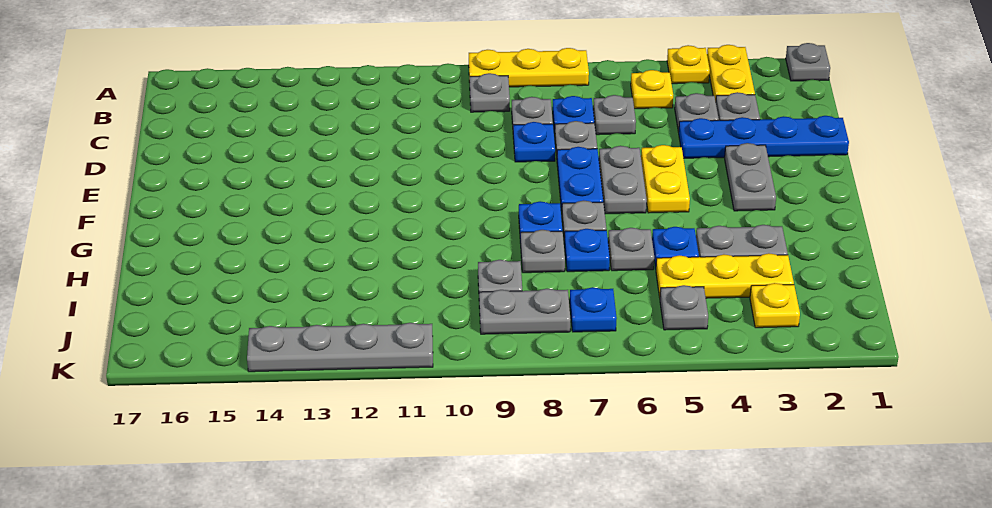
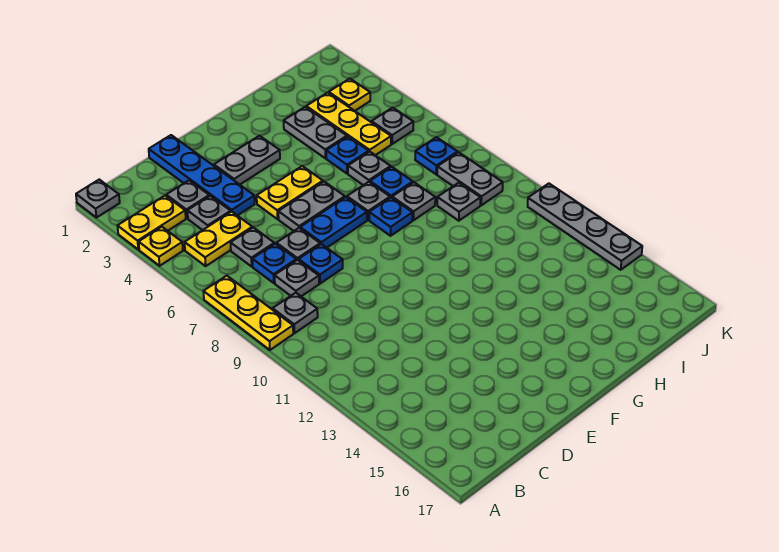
yellow 1x1 plate [631,70,673,109] -> yellow 1x2 plate [185,212,252,266]

